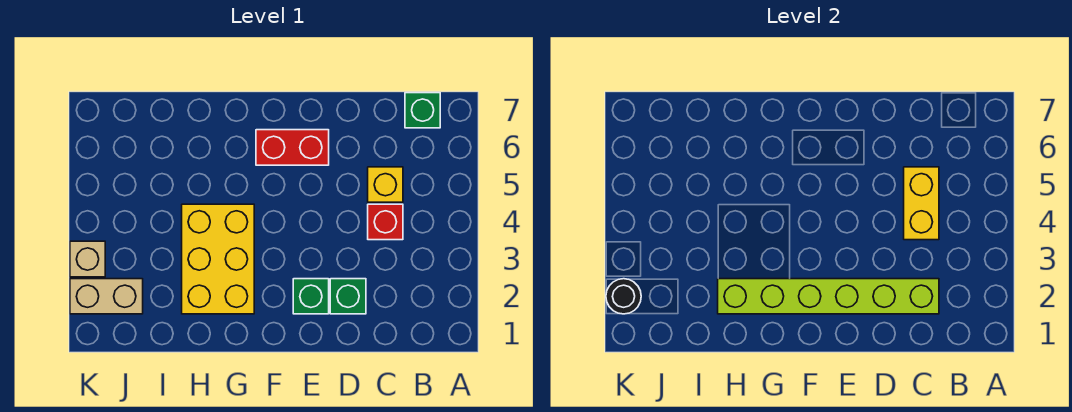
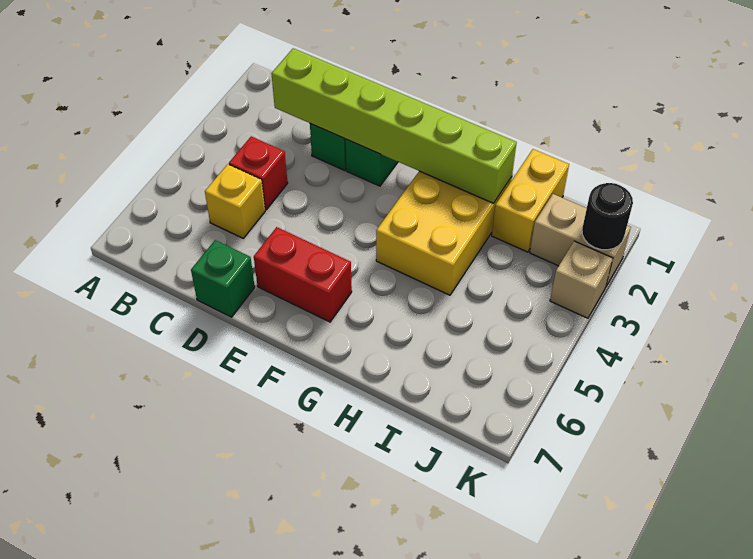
green 1x1 brick [405,93,440,128] -> green 1x1 brick moved to [191,240,255,317]
yellow 1x2 brick [904,167,939,240] -> yellow 1x2 brick moved to [492,149,569,252]

